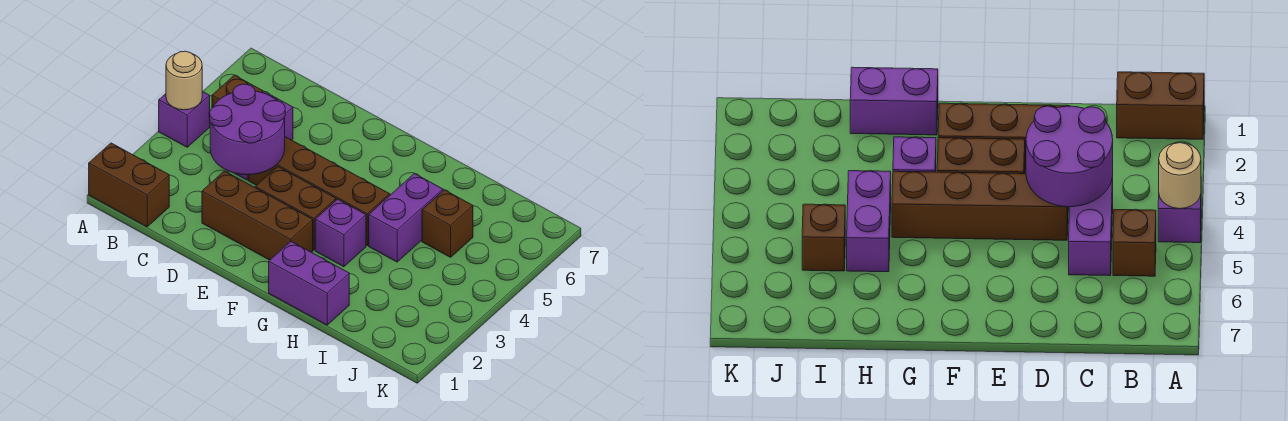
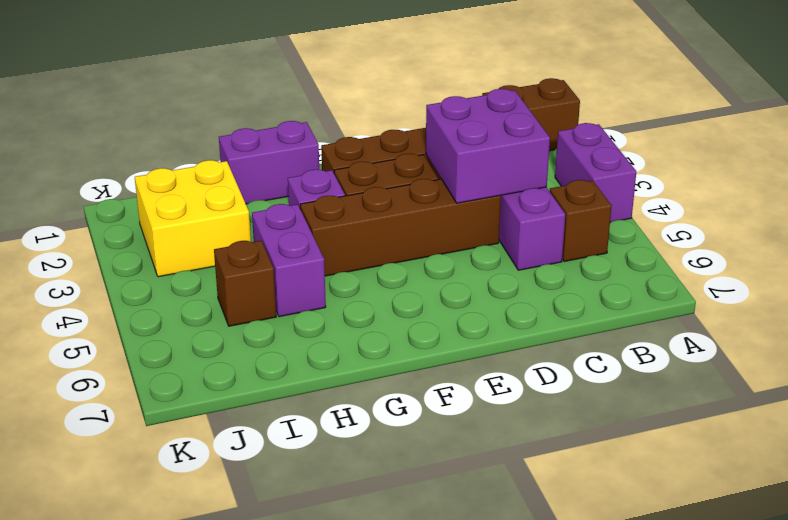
purple 1x1 brick [159,91,210,147] -> purple 1x2 brick [555,123,636,222]
tan 1x1 round brick [166,51,202,110] -> none
purple 2x2 round brick [209,84,285,175] -> purple 2x2 brick [426,89,550,203]
none -> yellow 2x2 brick [135,160,251,277]

